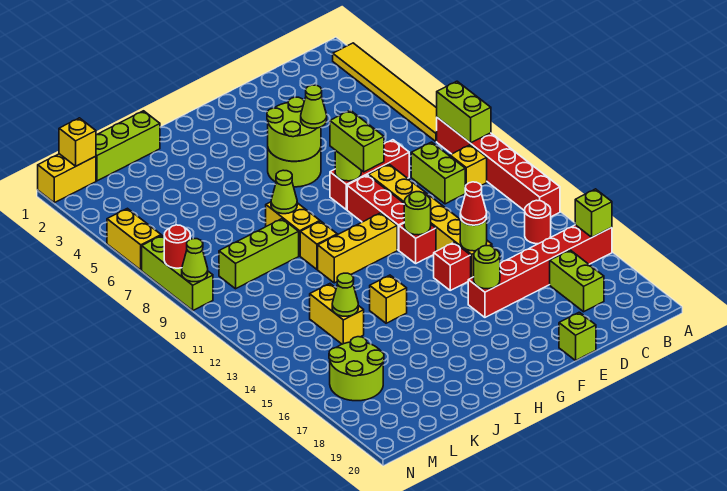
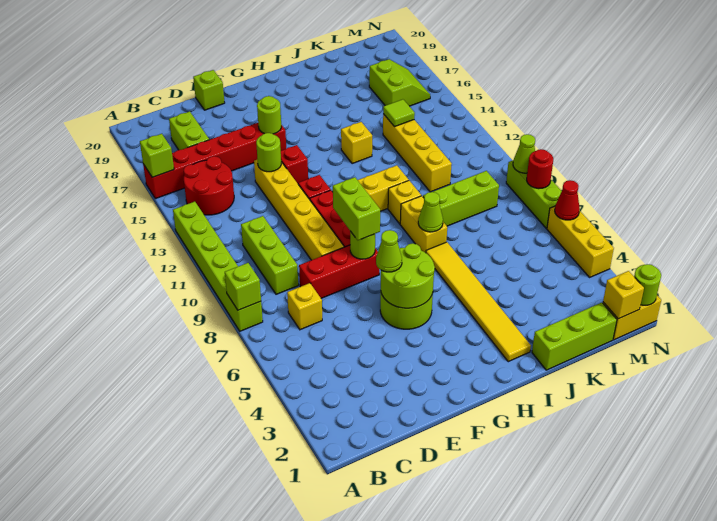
yellow 1x6 tile [333,43,437,141] -> yellow 1x6 tile moved to [426,242,531,362]
red 1x6 brick [437,118,560,217] -> lime 1x6 brick [173,202,263,331]
lime 1x2 brick [437,81,491,143] -> lime 1x1 brick [225,263,261,310]
yellow 1x1 brick [450,145,487,187] -> yellow 1x1 brick moved to [287,283,322,330]
red 1x1 round brick [525,200,551,244] -> red 2x2 round brick [184,156,234,215]
lime 1x2 brick [411,142,465,204] -> lime 1x3 brick [241,216,298,294]
red 1x1 cone [460,182,487,225] -> red 1x1 cone moved to [555,180,580,220]
lime 1x1 round brick [404,192,431,235] -> lime 1x1 round brick moved to [634,264,661,305]
yellow 1x2 brick [310,284,364,344] -> yellow 1x4 brick [383,114,452,192]
lime 1x1 cone [332,273,358,316] -> lime 1x1 tile [383,99,415,127]
lime 2x2 round brick [329,337,384,401] -> lime 2x2 slope [369,59,430,106]
yellow 1x2 brick [107,208,161,270] -> yellow 1x3 brick [547,206,614,277]

